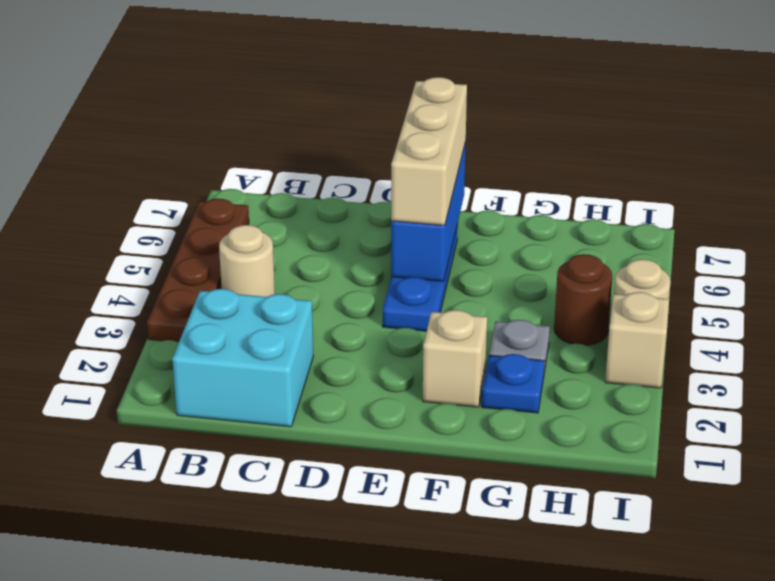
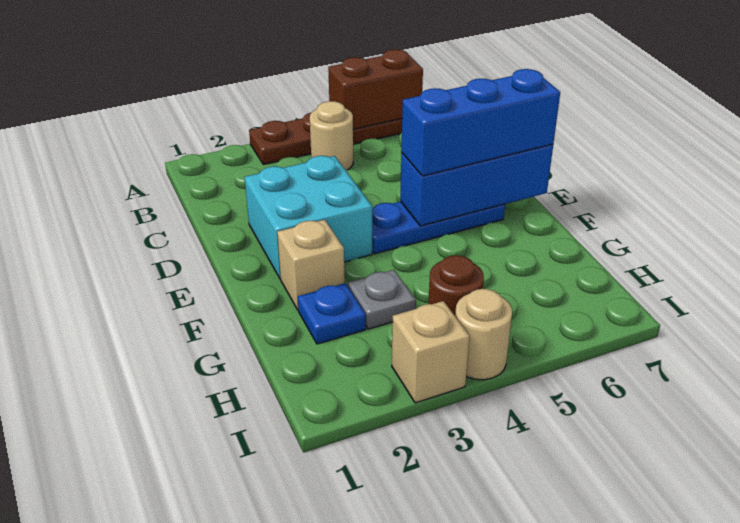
none -> brown 1x2 brick [328,49,423,129]
cyan 2x2 brick [172,289,313,427] -> cyan 2x2 brick moved to [245,156,372,279]
tan 1x3 brick [391,77,467,225] -> blue 1x3 brick [401,69,560,176]

